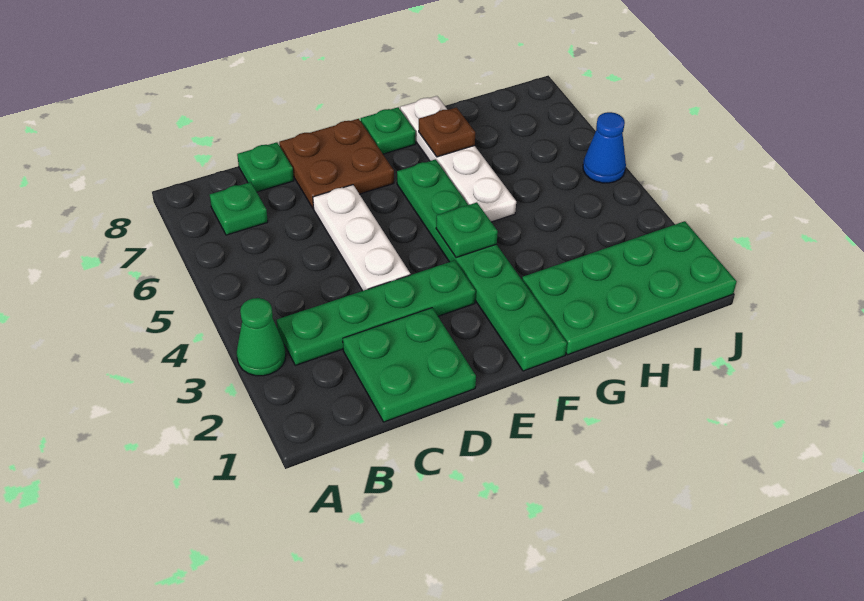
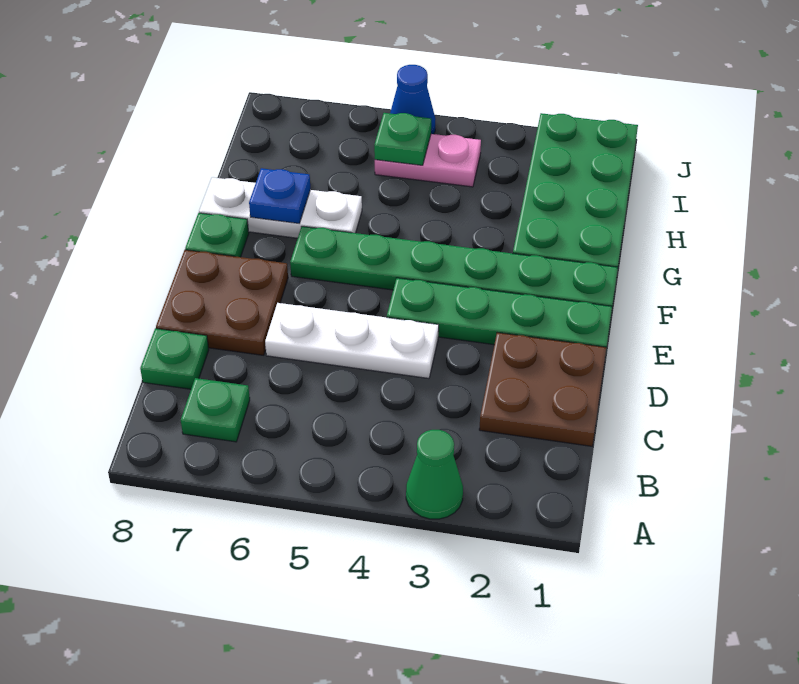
green 1x4 plate [277,260,476,365] -> green 1x4 plate turned to [387,278,612,348]
green 2x2 plate [343,308,476,422] -> brown 2x2 plate [479,333,606,446]
green 1x1 plate [436,202,498,258] -> green 1x1 plate moved to [374,113,431,165]
white 1x4 plate [400,96,516,222] -> white 1x3 plate [199,177,362,238]
brown 1x1 plate [419,108,475,157] -> blue 1x1 plate [249,168,310,223]
none -> pink 1x2 plate [375,134,481,187]

